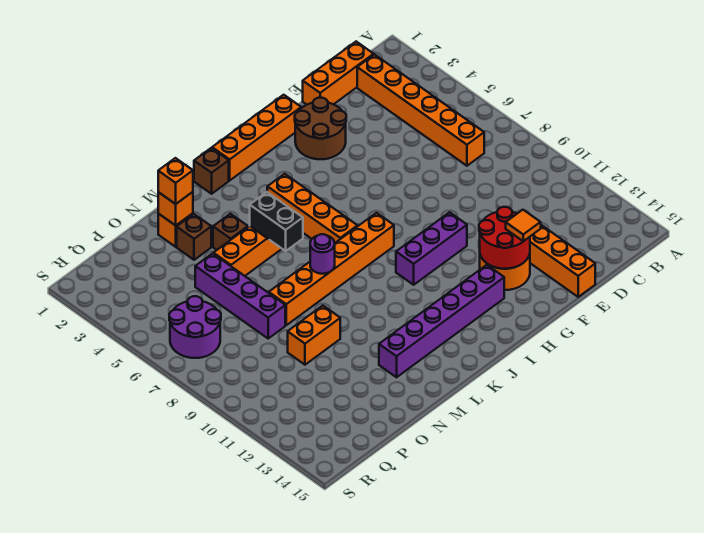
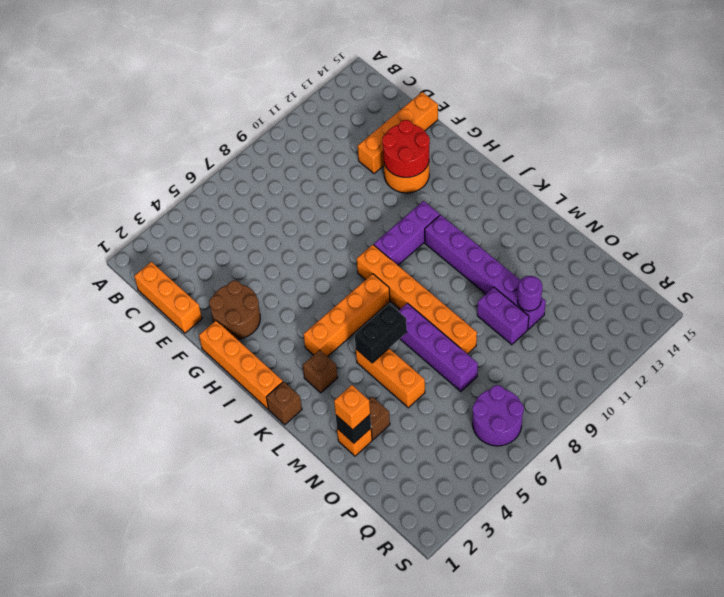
orange 1x6 brick [357,55,484,166] -> none
orange 1x1 tile [506,210,541,241] -> none
purple 1x3 brick [396,212,467,285] -> purple 1x3 brick turned to [374,201,440,265]
purple 1x6 brick [379,265,504,377] -> purple 1x6 brick moved to [425,215,546,329]
purple 1x1 round brick [310,234,335,274] -> purple 1x1 round brick moved to [518,276,542,311]
brown 1x1 brick [213,214,248,250] -> brown 1x1 brick moved to [303,350,338,393]
orange 1x1 brick [158,192,193,225] -> black 1x1 brick [336,415,371,443]
orange 1x2 brick [288,306,340,365] -> purple 1x2 brick [477,287,529,345]
purple 1x4 brick [195,253,285,338] -> purple 1x4 brick turned to [399,303,478,391]

